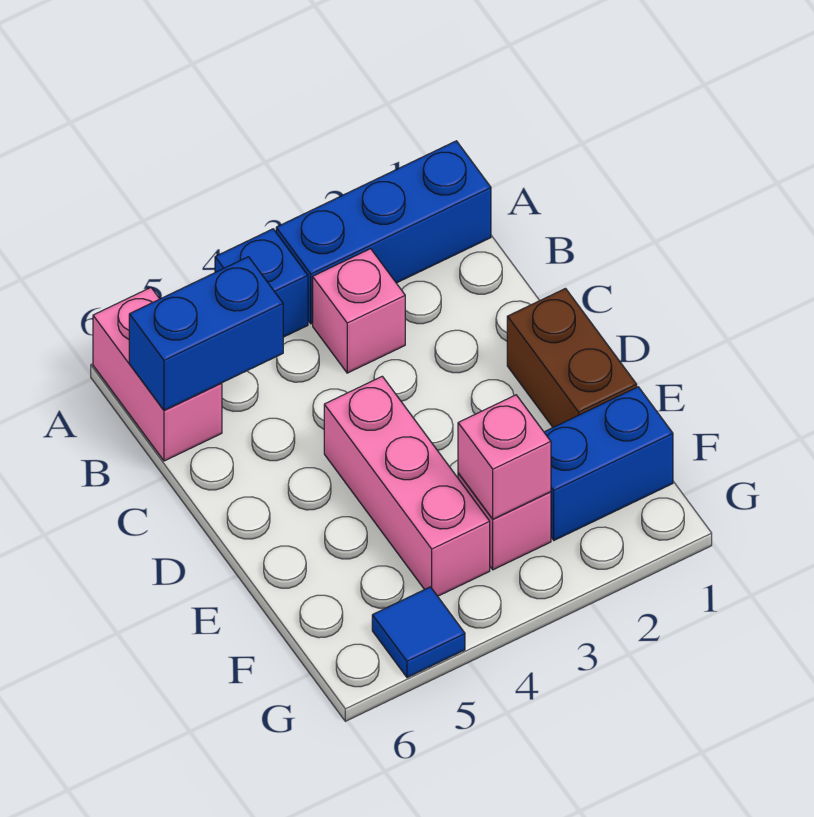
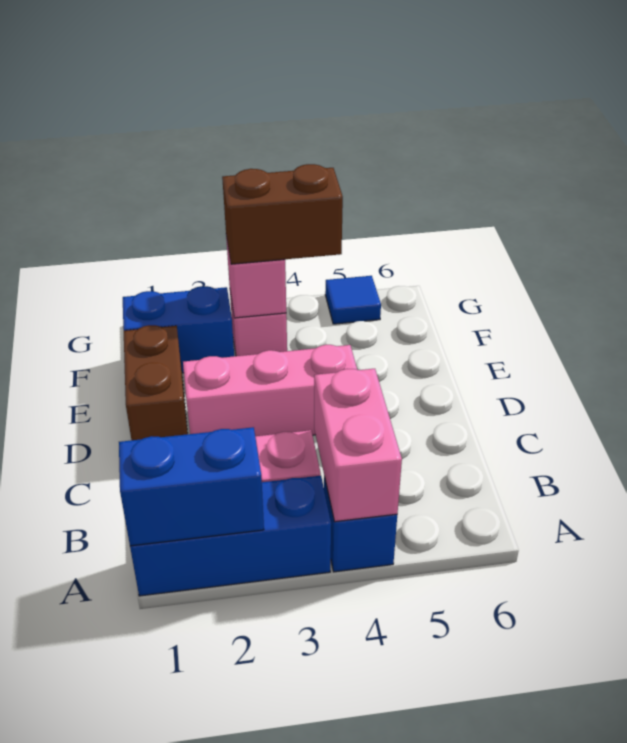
pink 1x2 brick [93,288,222,461] -> pink 1x2 brick moved to [314,369,402,522]
blue 1x2 brick [129,257,283,410] -> blue 1x2 brick moved to [119,427,264,546]
pink 1x3 brick [324,376,490,596] -> pink 1x3 brick turned to [183,345,357,436]
none -> brown 1x2 brick [222,164,343,264]

